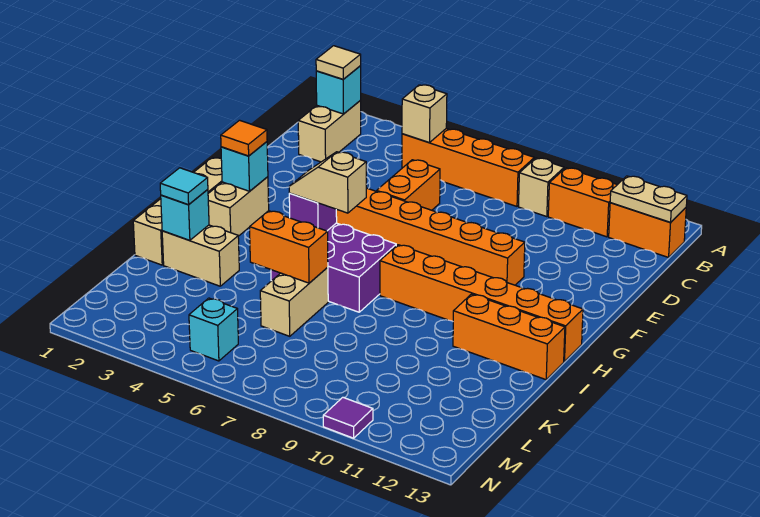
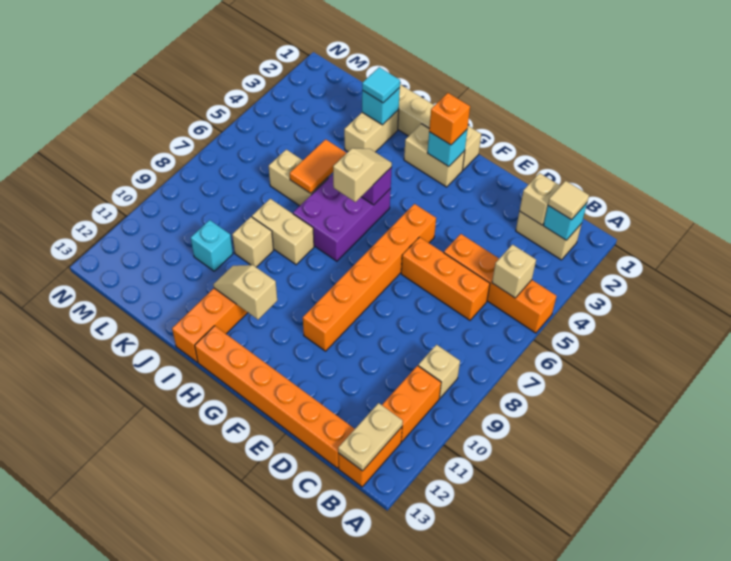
orange 1x4 brick [402,129,534,206] -> orange 1x4 brick turned to [444,234,557,333]
none -> tan 1x1 brick [520,173,560,225]
orange 1x2 brick [377,160,440,210] -> orange 1x3 brick [401,237,490,320]
orange 1x1 tile [221,120,267,156] -> orange 1x1 brick [429,93,470,145]
orange 1x6 brick [380,245,583,361] -> orange 1x6 brick turned to [195,326,354,468]
none -> tan 1x2 slope [213,265,277,320]
none -> tan 1x2 brick [252,199,314,265]
orange 1x2 brick [250,211,328,283] -> orange 1x2 tile [290,139,346,193]
none -> tan 1x1 brick [232,217,274,267]
cyan 1x1 brick [189,298,238,361] -> cyan 1x1 brick moved to [191,220,233,271]
purple 1x1 tile [323,397,373,438] -> none

